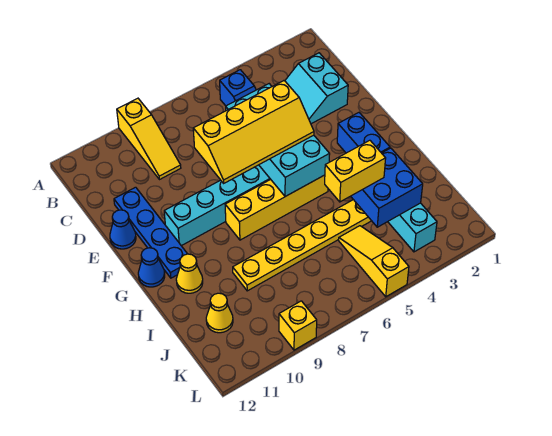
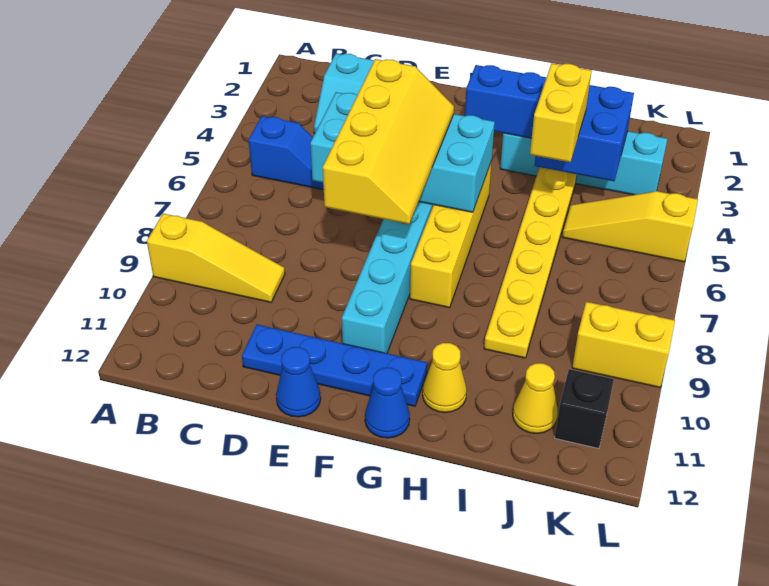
none -> black 1x1 brick [555,369,614,449]
yellow 1x1 brick [279,301,317,350] -> yellow 1x2 brick [572,302,675,387]

